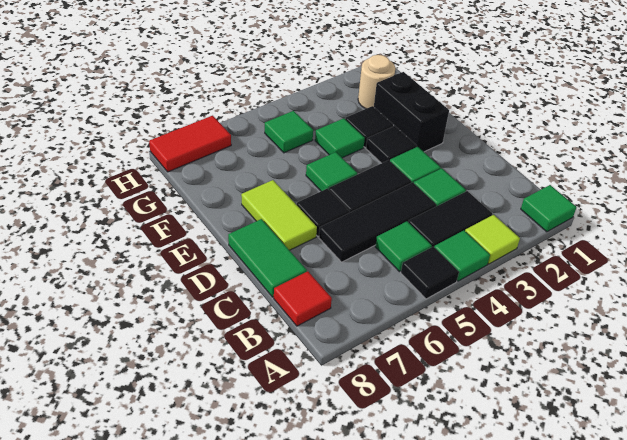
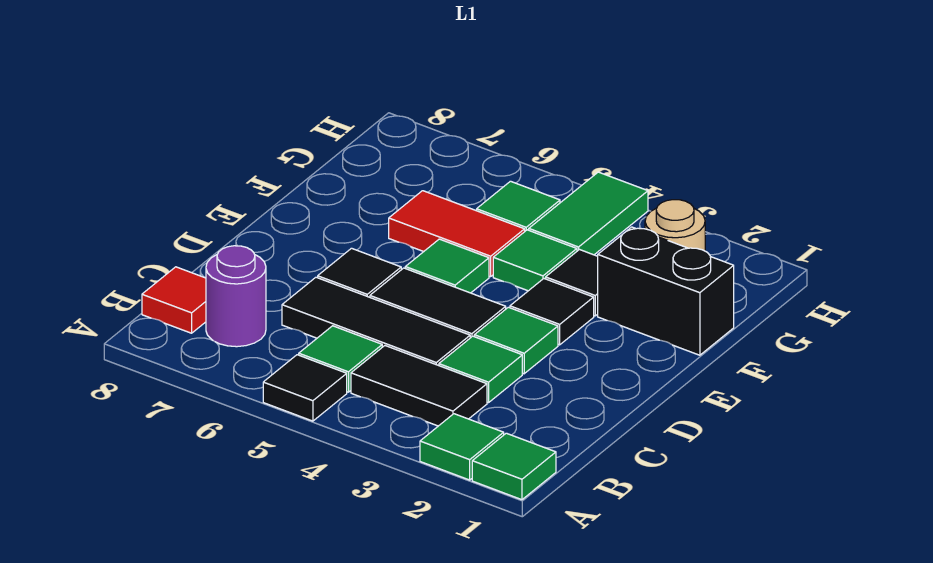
lime 1x1 tile [465,215,520,264] -> none
green 1x1 tile [434,230,490,281] -> green 1x1 tile moved to [420,414,504,480]
none -> purple 1x1 round brick [206,246,266,347]
green 1x2 tile [228,219,307,297] -> green 1x2 tile moved to [529,172,648,255]
lime 1x2 tile [241,180,317,250] -> none
black 1x2 brick [374,72,449,152] -> black 1x2 brick turned to [598,227,734,355]
red 1x2 tile [149,116,231,172] -> red 1x2 tile moved to [389,191,525,277]

